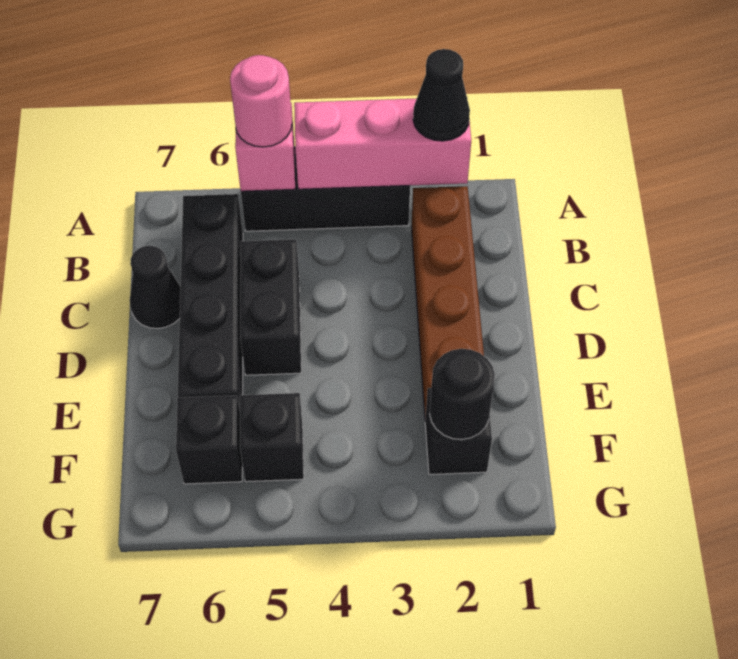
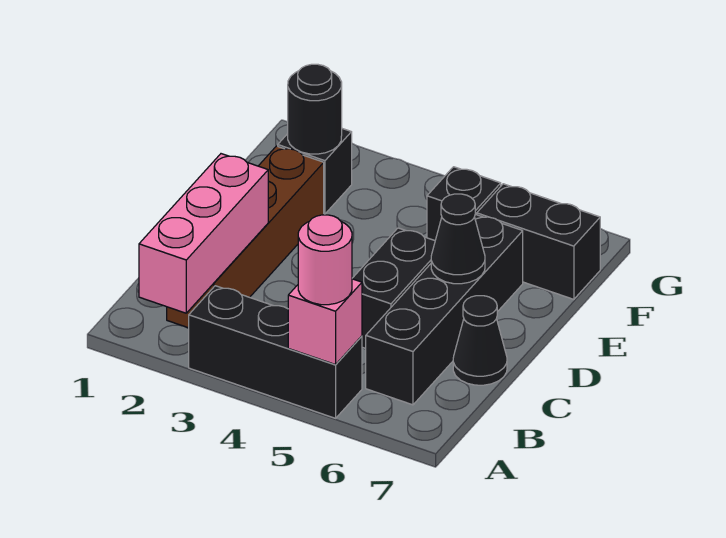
pink 1x3 brick [294,98,471,189] -> pink 1x3 brick turned to [139,154,268,313]
black 1x1 cone [413,49,470,141] -> black 1x1 cone moved to [431,194,485,284]
black 1x1 brick [176,395,242,484] -> black 1x2 brick [477,184,600,299]

